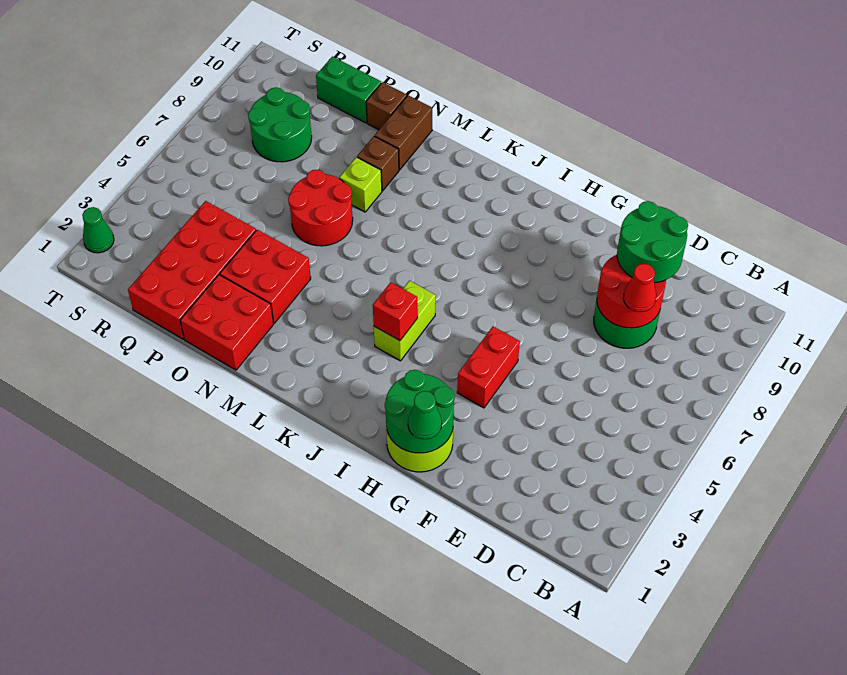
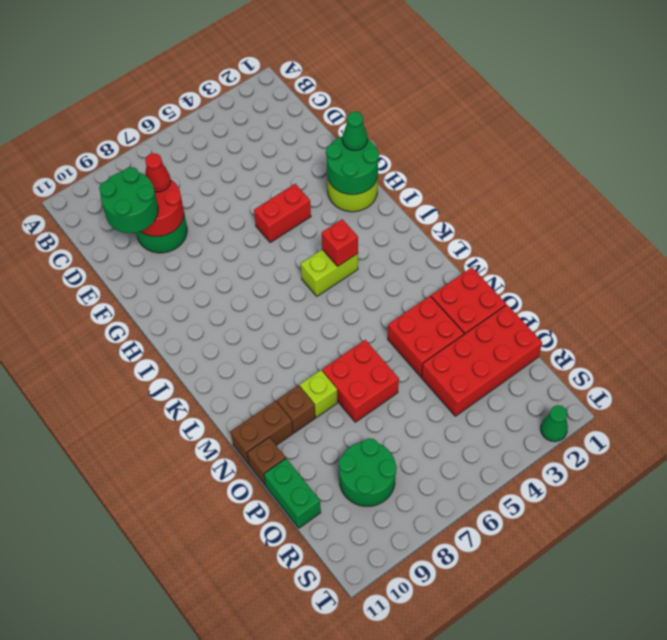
red 2x2 round brick [288,169,353,246] -> red 2x2 brick [322,340,399,422]

